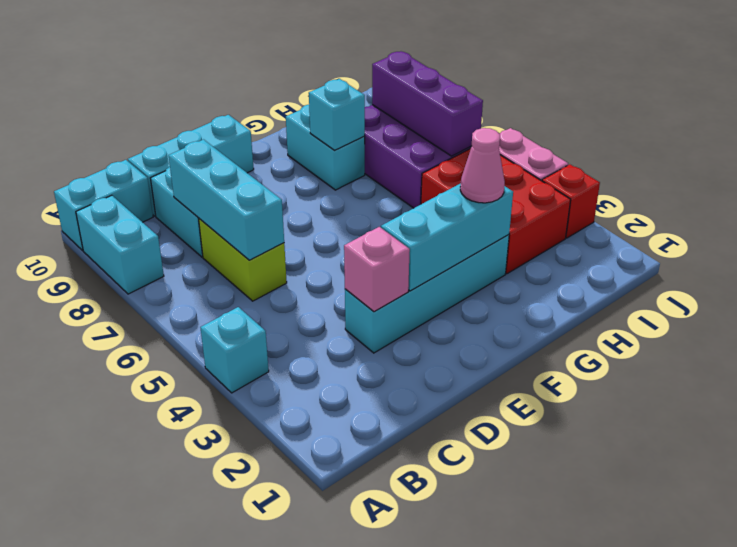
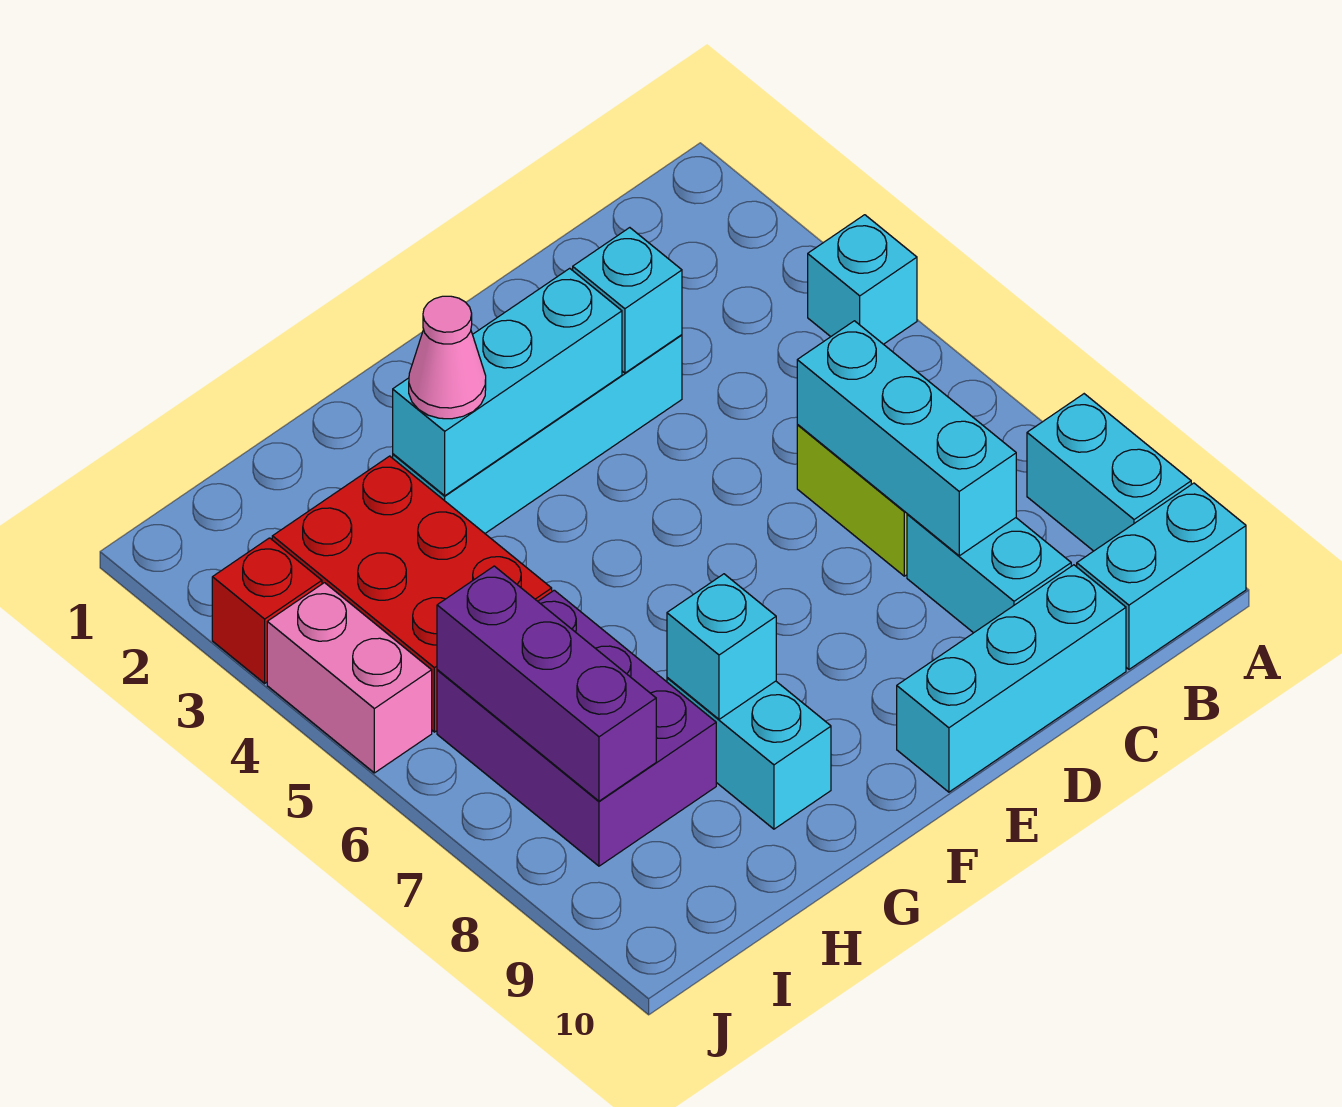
pink 1x1 brick [344,227,410,312] -> cyan 1x1 brick [573,228,682,373]

